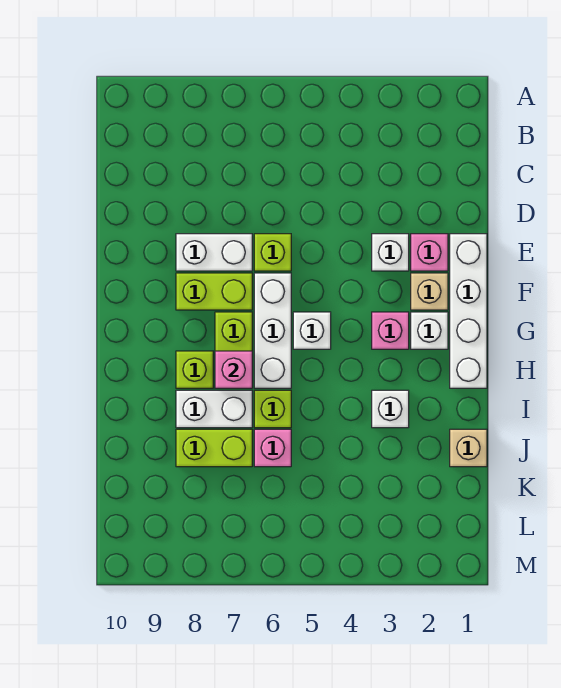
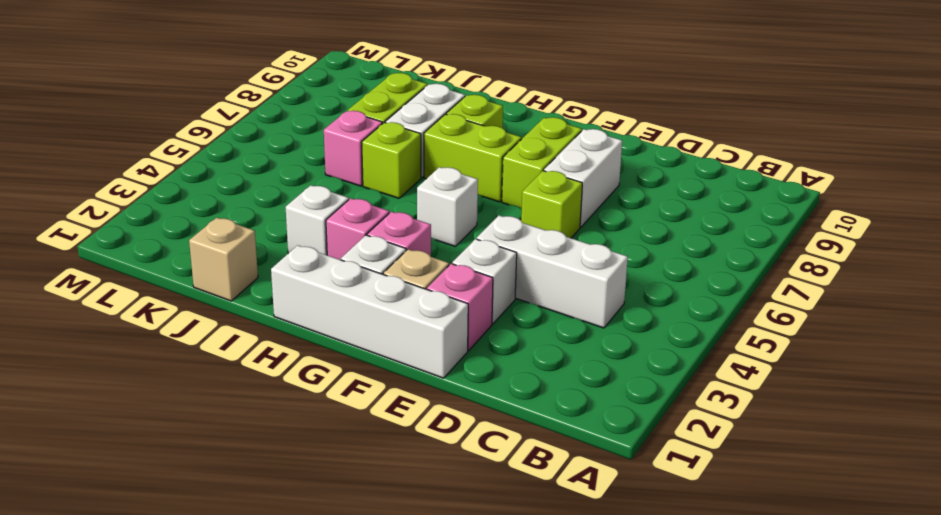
white 1x3 brick [254,273,291,388] -> white 1x3 brick moved to [477,215,628,328]
pink 1x1 brick [215,351,252,388] -> pink 1x1 brick moved to [326,198,389,260]

